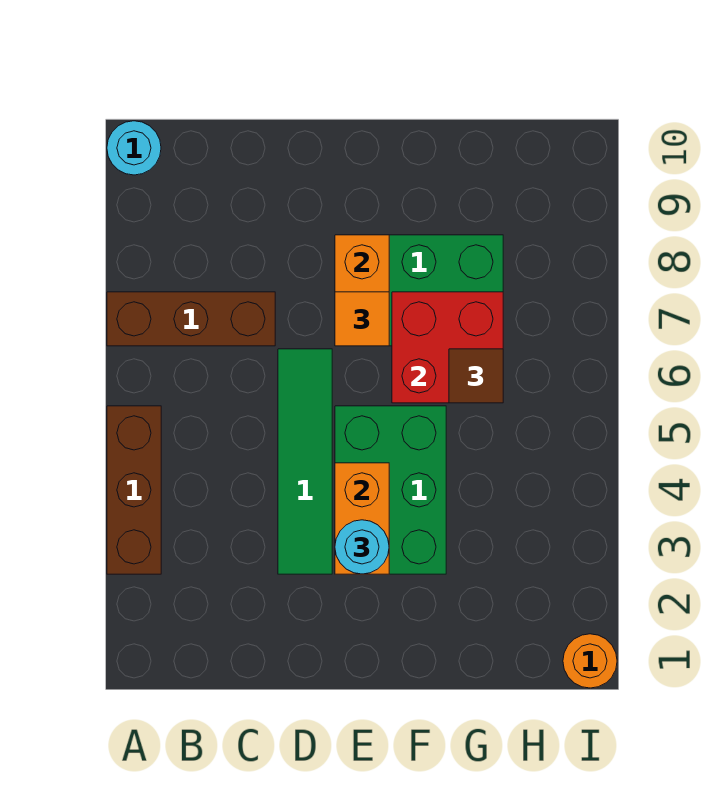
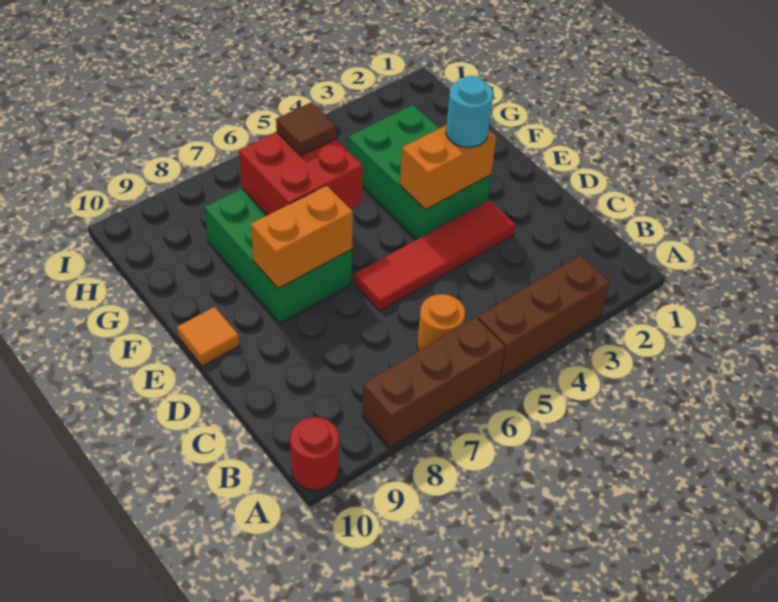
brown 1x3 brick [107,292,275,346] -> brown 1x3 brick turned to [362,317,505,448]
cyan 1x1 round brick [107,121,161,175] -> red 1x1 round brick [290,417,339,490]
green 1x4 tile [278,349,332,574] -> red 1x4 tile [354,200,515,311]
green 2x3 brick [335,406,446,574] -> green 2x3 brick turned to [348,105,491,240]
orange 1x1 tile [335,292,389,346] -> orange 1x1 tile moved to [177,307,240,366]
orange 1x1 round brick [563,634,617,688] -> orange 1x1 round brick moved to [417,294,465,350]

